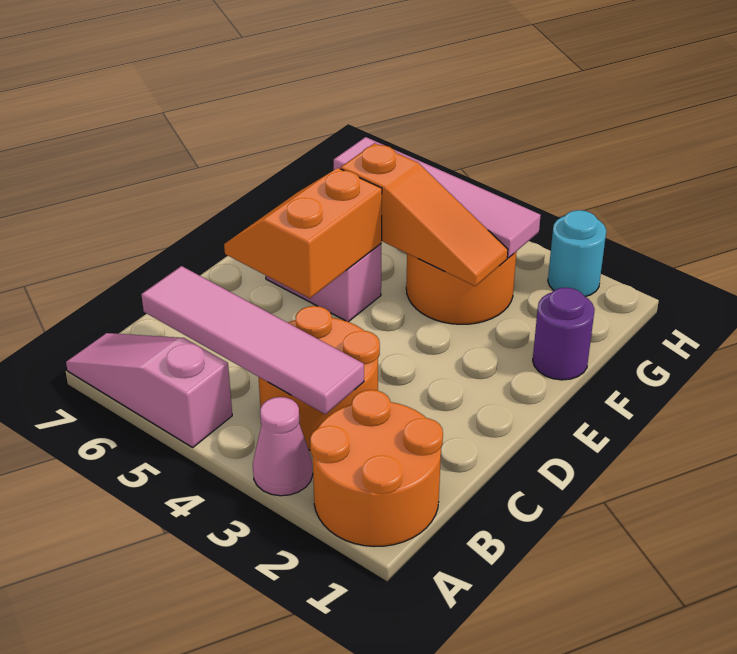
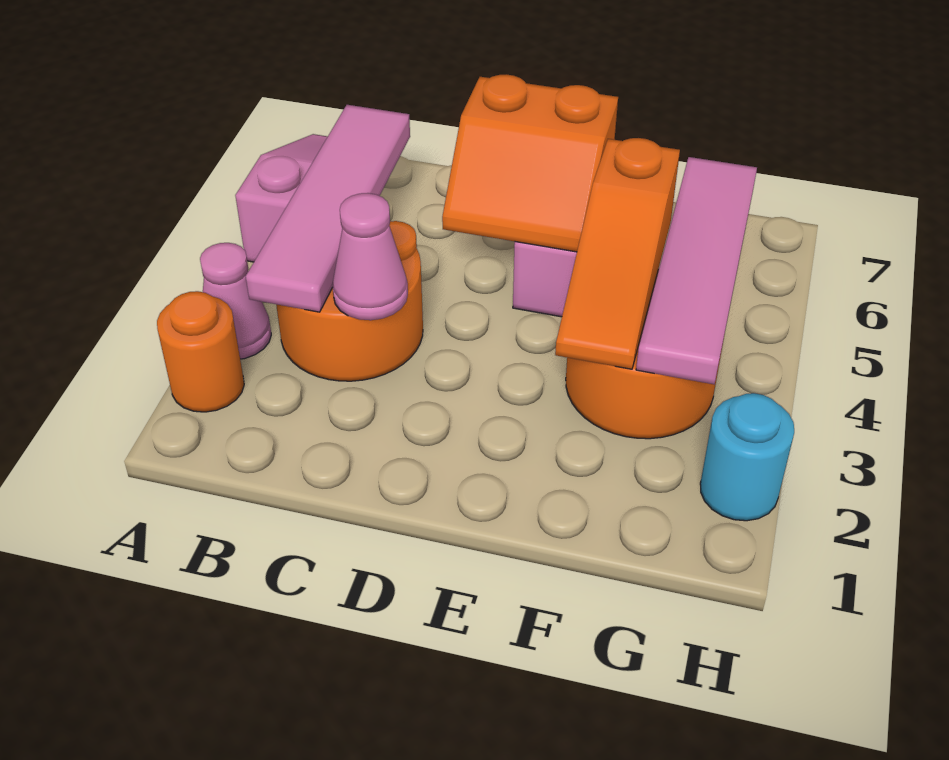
orange 2x2 round brick [310,390,443,547] -> orange 1x1 round brick [157,291,244,412]
none -> pink 1x1 cone [332,193,408,320]
orange 2x2 slope [224,168,382,298] -> orange 2x2 slope turned to [442,74,618,252]
purple 1x1 round brick [533,288,595,380] -> none

